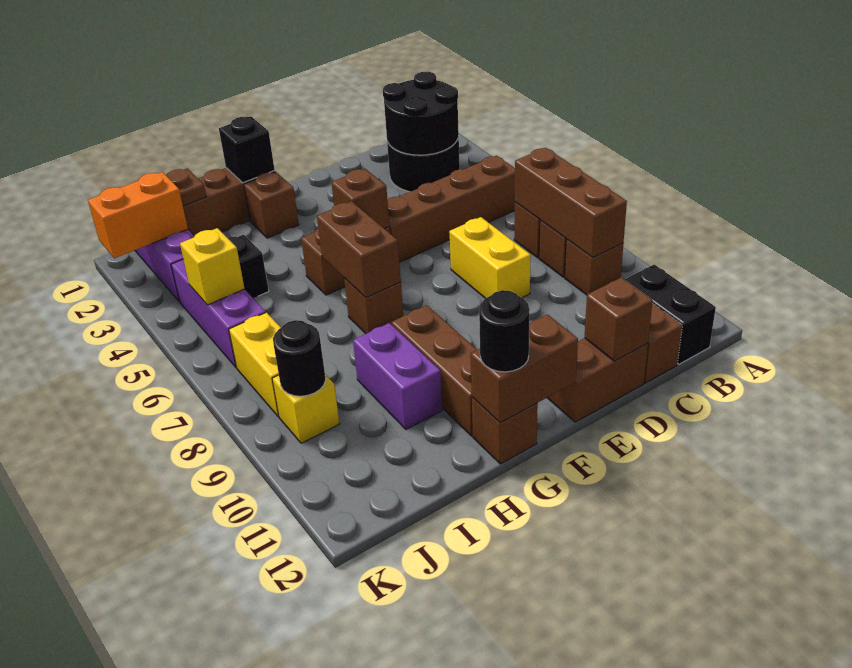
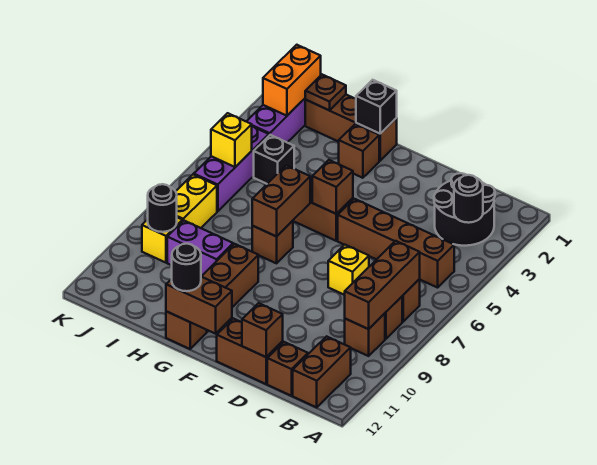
black 2x2 round brick [383,72,459,155] -> black 1x1 round brick [454,175,483,223]
black 1x2 brick [625,265,716,364] -> brown 1x2 brick [293,336,351,407]
yellow 1x2 brick [449,217,531,298] -> yellow 1x1 brick [328,245,369,295]
purple 1x2 brick [353,323,442,429] -> purple 1x2 brick turned to [167,221,233,276]
orange 1x2 brick [88,172,188,258] -> orange 1x2 brick turned to [263,45,321,116]

